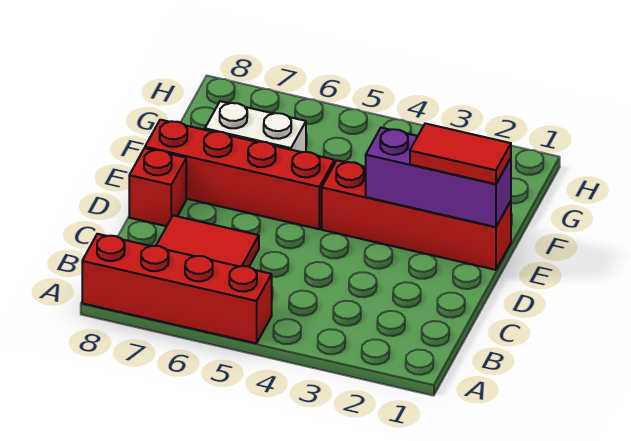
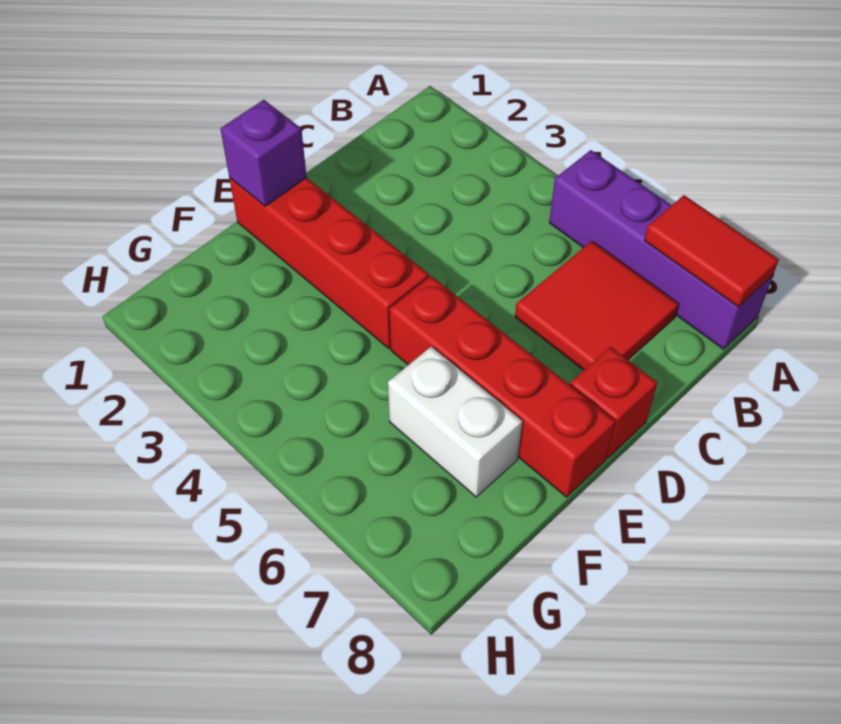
red 1x4 brick [82,234,272,343] -> purple 1x4 brick [549,150,773,349]
purple 1x3 brick [366,128,511,227] -> purple 1x1 brick [220,100,307,206]
red 1x2 tile [410,123,511,184] -> red 1x2 tile moved to [644,195,779,307]

